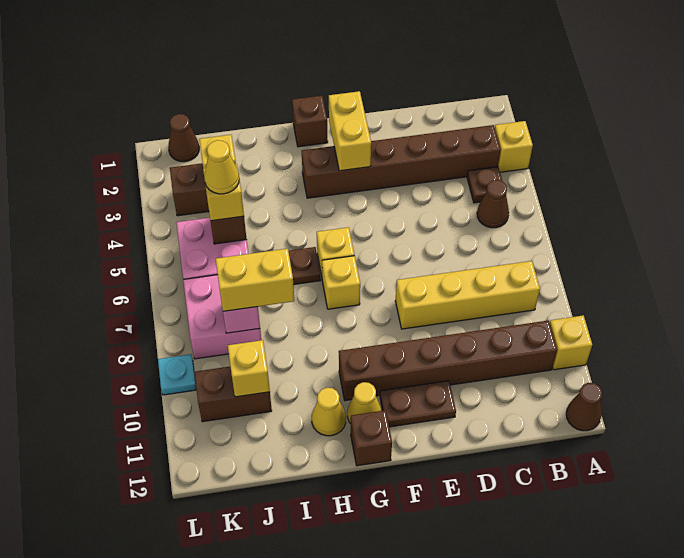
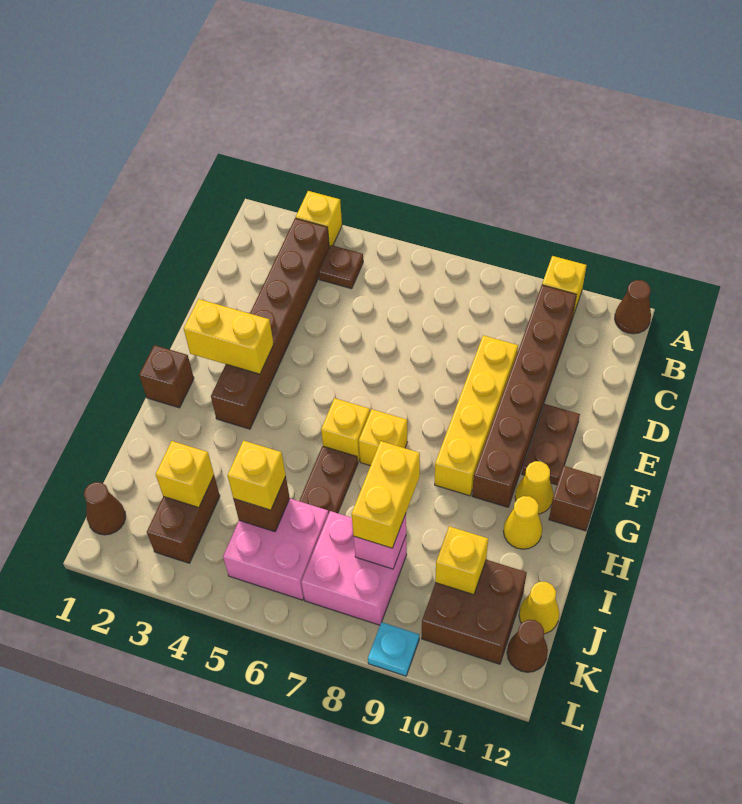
brown 1x1 cone [477,180,509,228] -> brown 1x1 cone moved to [507,620,548,672]
yellow 1x4 brick [395,261,540,329] -> yellow 1x4 brick moved to [435,335,518,496]
yellow 1x1 cone [204,140,239,194] -> yellow 1x1 cone moved to [519,582,559,634]
brown 1x2 brick [194,367,272,422] -> brown 2x2 brick [422,560,527,664]

